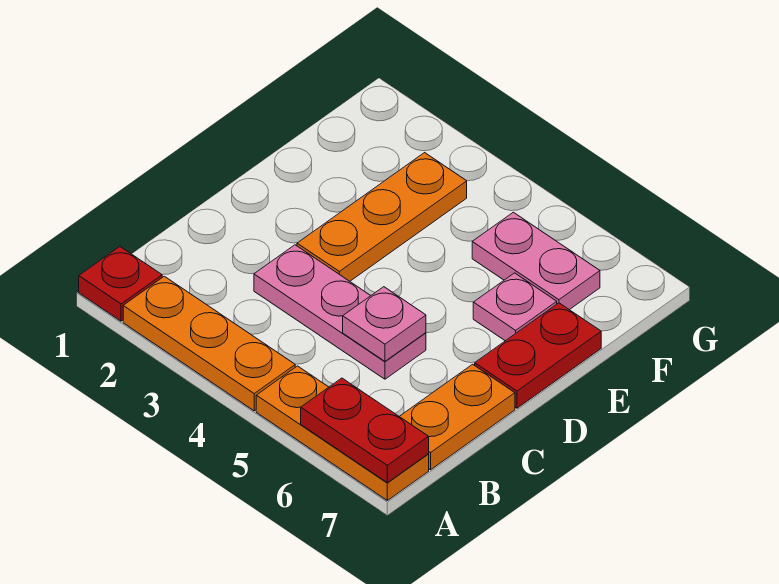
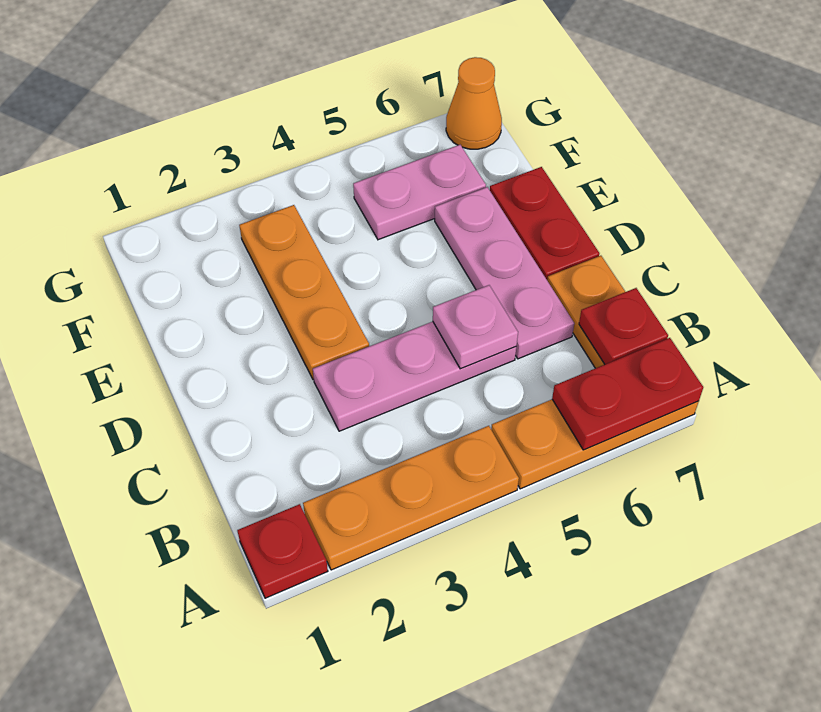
none -> red 1x1 plate [579,288,668,365]
pink 1x1 plate [473,273,557,341] -> pink 1x3 plate [435,187,574,359]
none -> orange 1x1 cone [446,57,502,149]

